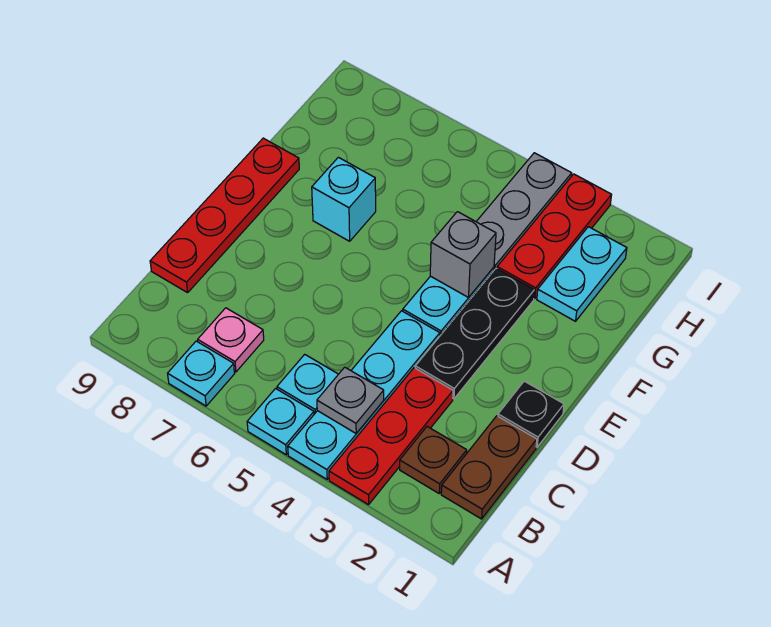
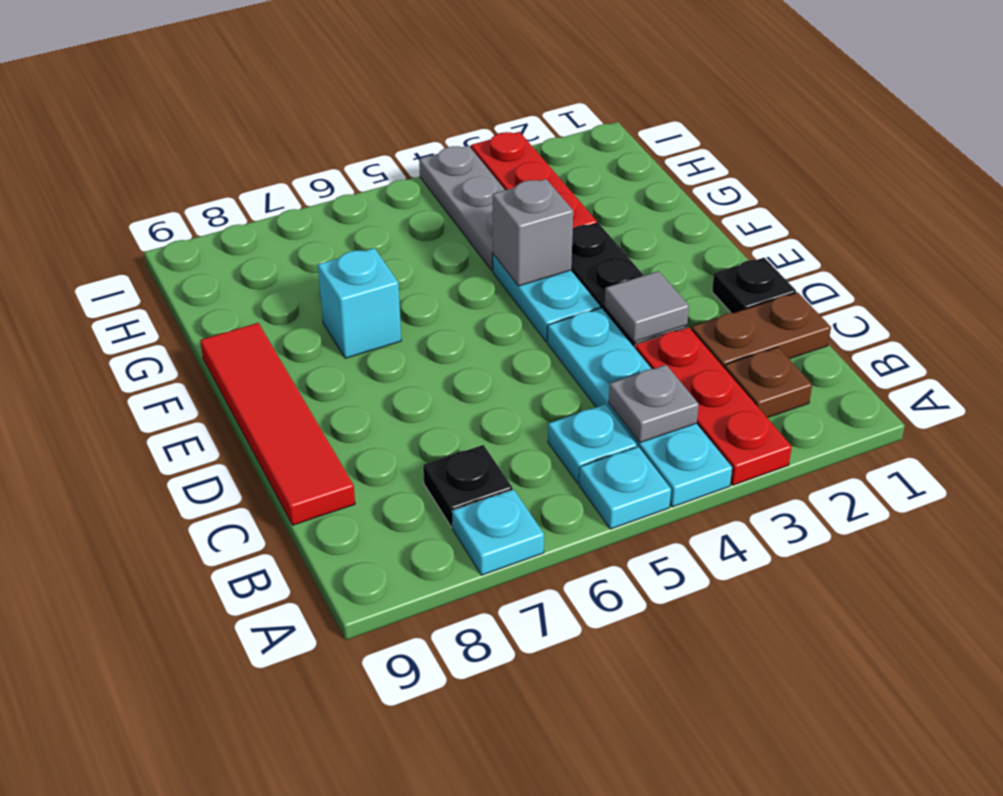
brown 1x2 plate [441,416,537,519] -> brown 1x2 plate turned to [691,292,831,367]
pink 1x1 plate [198,308,264,372] -> black 1x1 plate [423,445,512,527]
red 1x4 plate [150,138,299,293] -> red 1x4 tile [200,323,355,525]
none -> grey 1x1 tile [605,271,689,342]
cyan 1x2 plate [537,227,627,321] -> none

